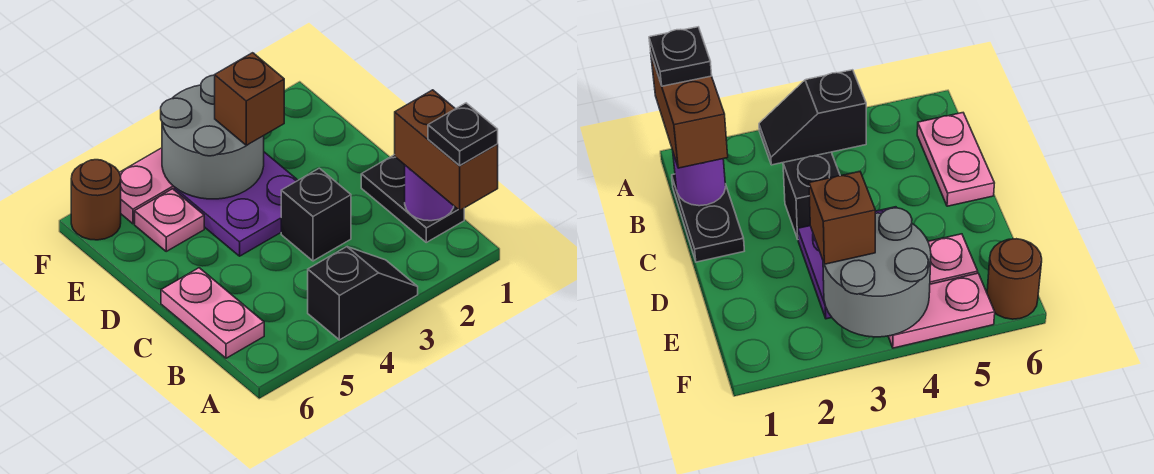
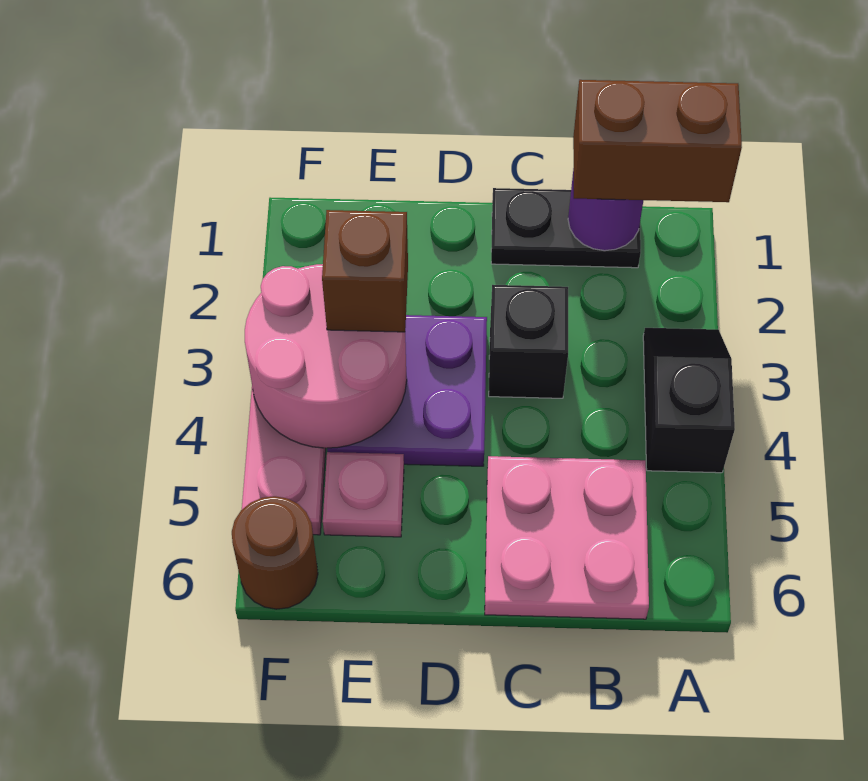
black 1x1 plate [428,103,498,165] -> none
pink 1x2 plate [161,268,264,358] -> pink 2x2 plate [485,456,649,619]
grey 2x2 round brick [161,75,264,199] -> pink 2x2 round brick [245,264,407,448]

